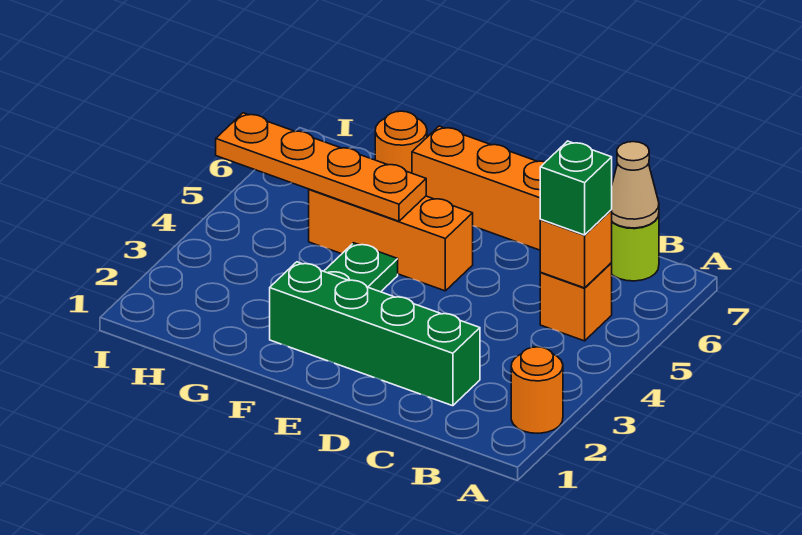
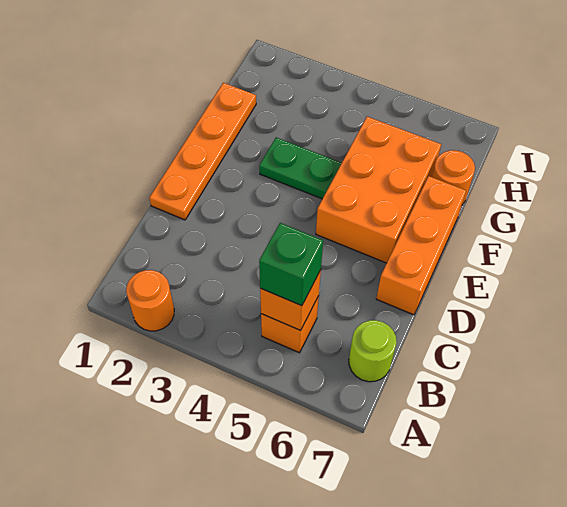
tan 1x1 cone [612,142,659,228] -> none
green 1x4 brick [270,262,480,406] -> none
orange 1x3 brick [309,189,473,291] -> orange 2x3 brick [316,117,441,263]
orange 1x4 plate [216,113,426,221] -> orange 1x4 plate moved to [150,83,256,220]

